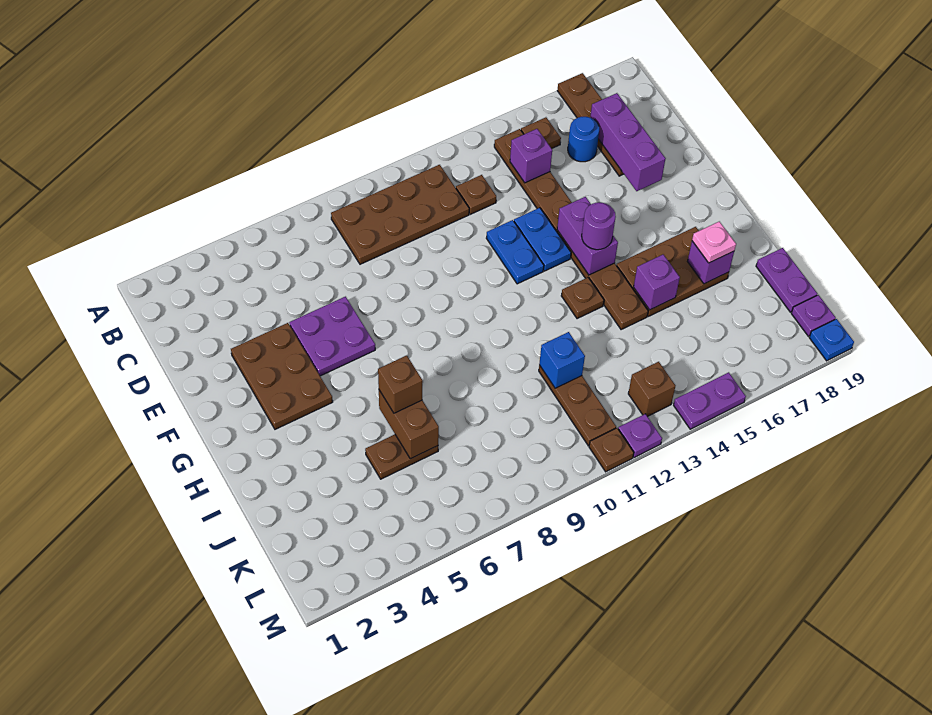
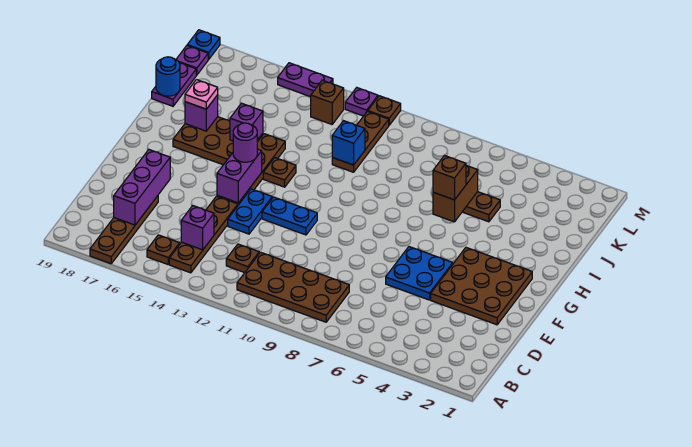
blue 1x1 round brick [568,117,599,162] -> blue 1x1 round brick moved to [156,57,180,96]
brown 2x3 plate [231,323,333,429] -> brown 3x3 plate [431,248,532,325]
purple 2x2 plate [289,297,375,376] -> blue 2x2 plate [386,247,453,300]
blue 1x2 plate [486,220,544,284] -> blue 1x2 plate turned to [262,197,317,235]

